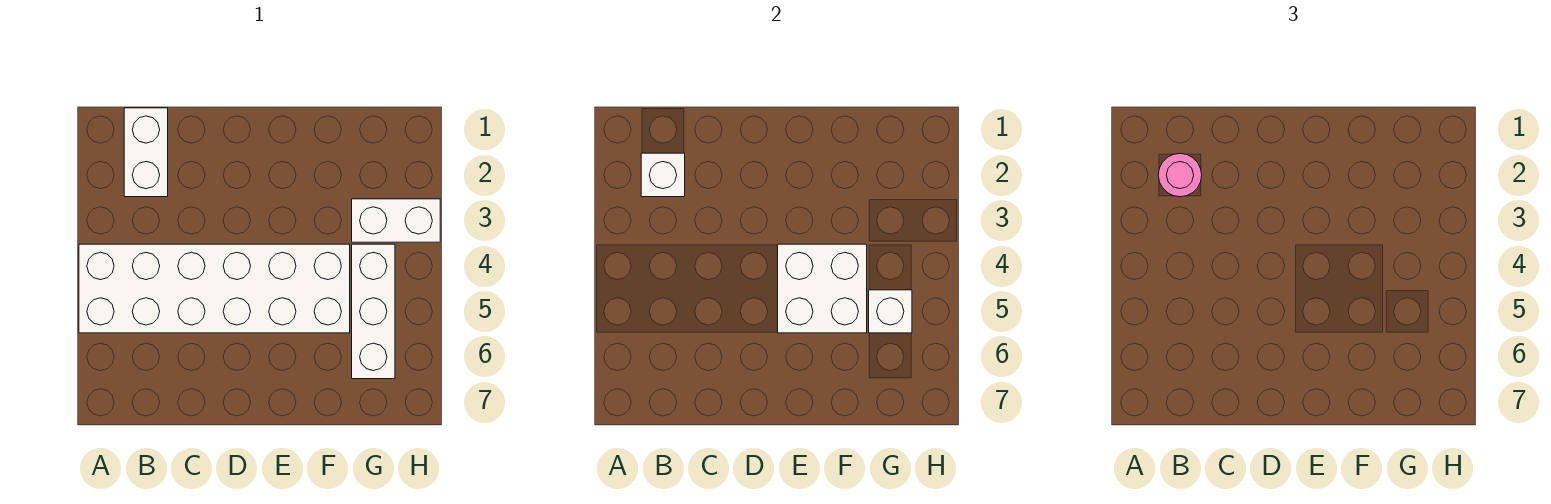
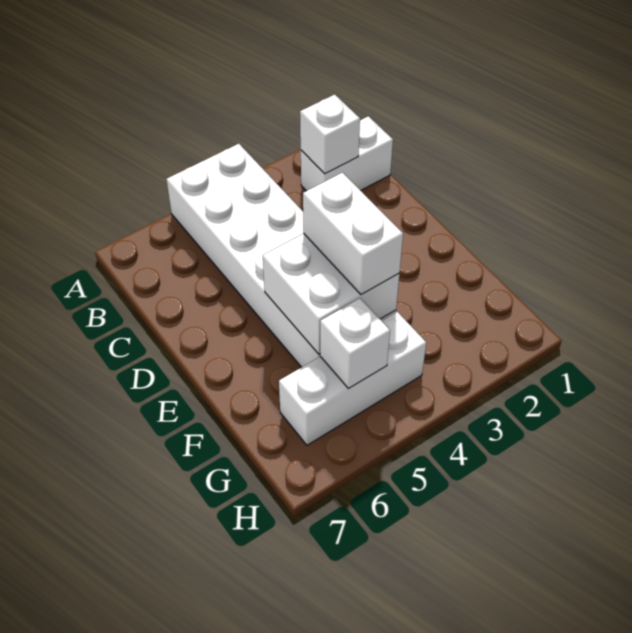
pink 1x1 round brick [1158,154,1202,197] -> none
white 1x2 brick [352,199,440,242] -> white 1x2 brick moved to [303,173,403,295]

